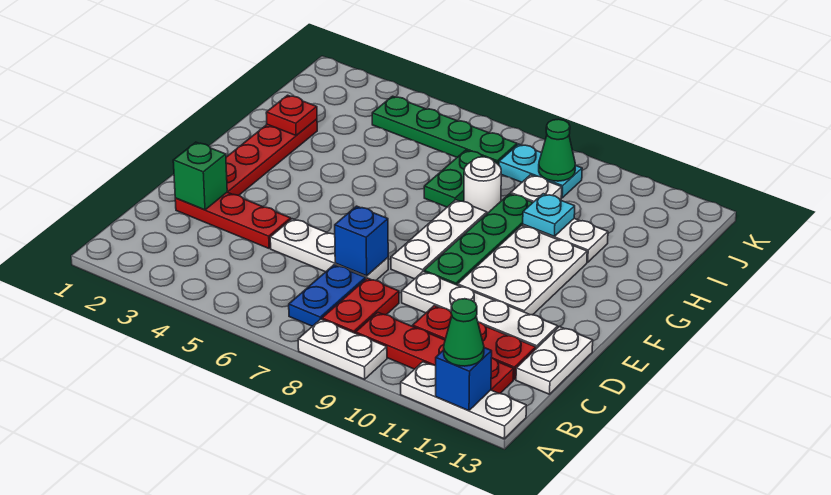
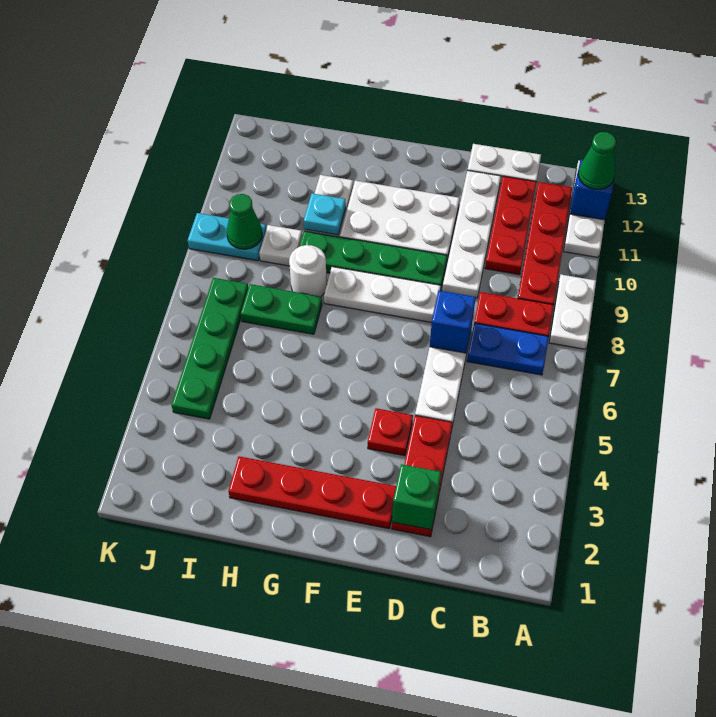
red 1x1 plate [266,95,317,135] -> red 1x1 plate moved to [368,408,413,456]
cyan 1x2 plate [499,144,582,198] -> cyan 1x2 plate turned to [188,213,267,261]

